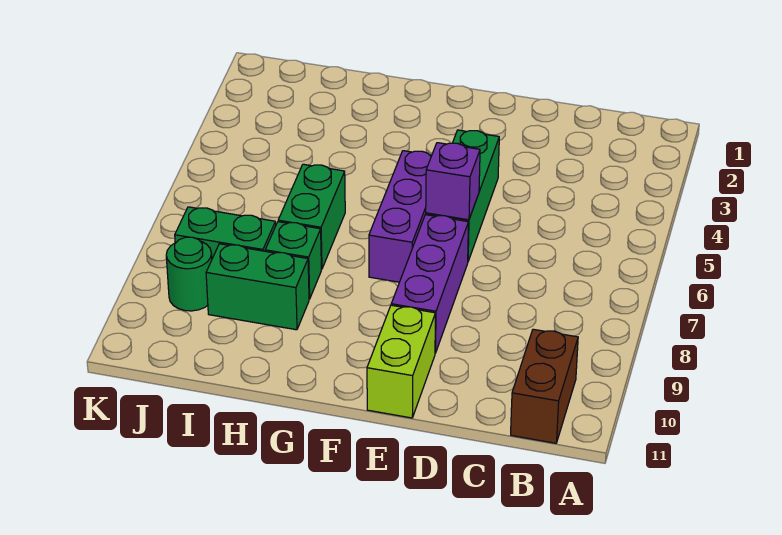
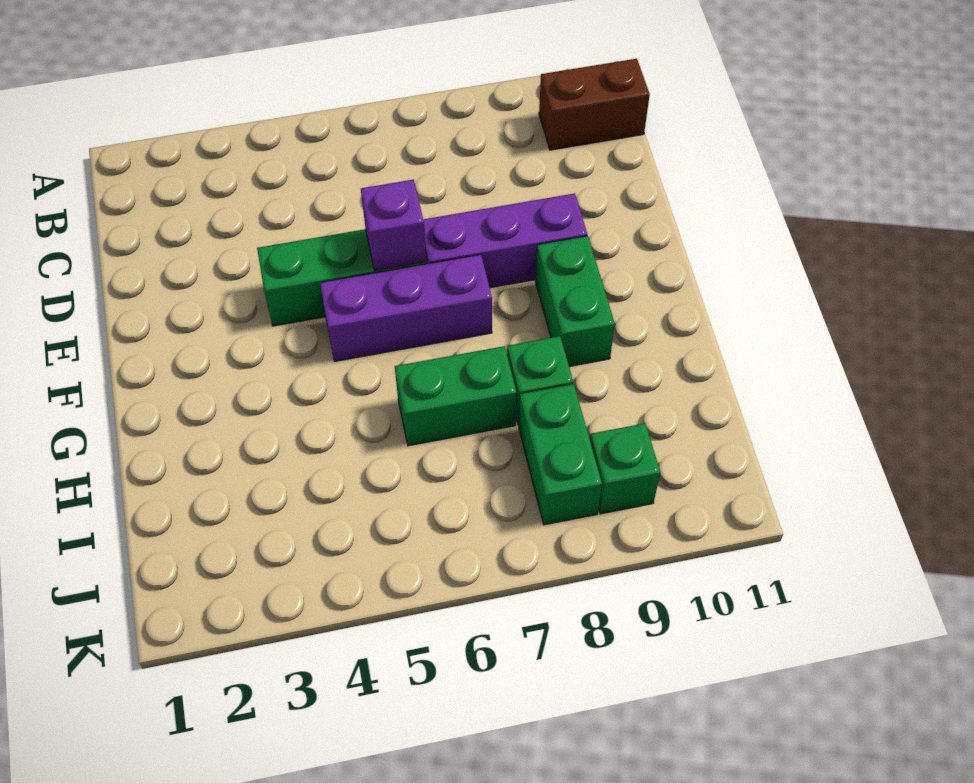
lime 1x2 brick [367,305,436,418] -> none
green 1x2 brick [206,244,309,330] -> green 1x2 brick moved to [535,236,615,366]
green 1x1 round brick [166,237,212,311] -> green 1x1 brick [590,423,660,514]

